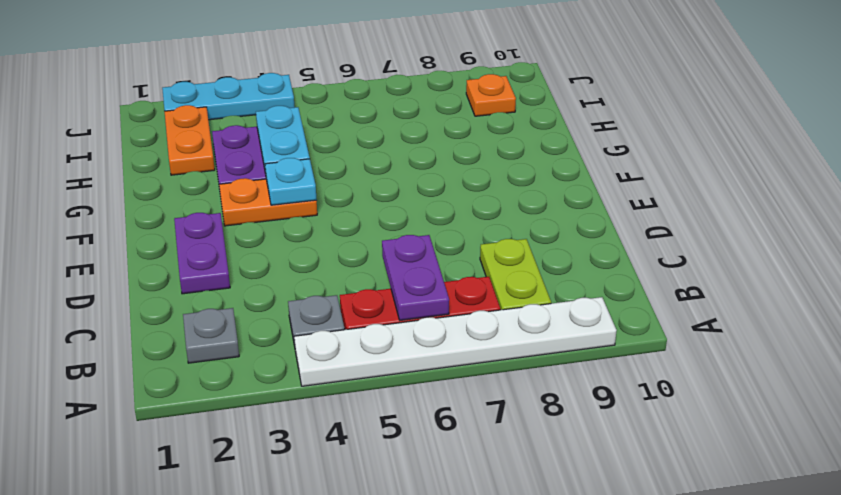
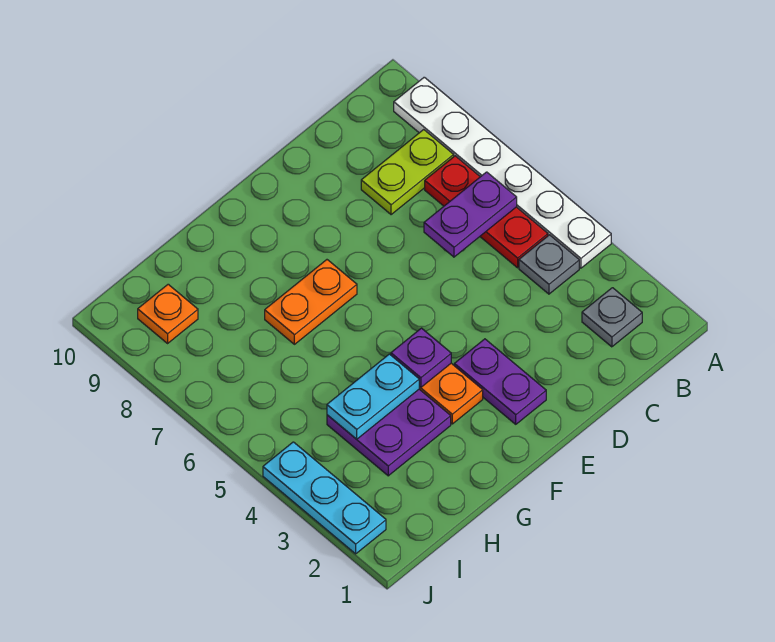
purple 1x2 plate [174,213,230,294] -> purple 1x2 plate turned to [454,339,546,424]
cyan 1x1 plate [265,158,317,205] -> purple 1x1 plate [391,328,451,387]
orange 1x2 plate [164,105,215,175] -> orange 1x2 plate moved to [265,260,357,344]

